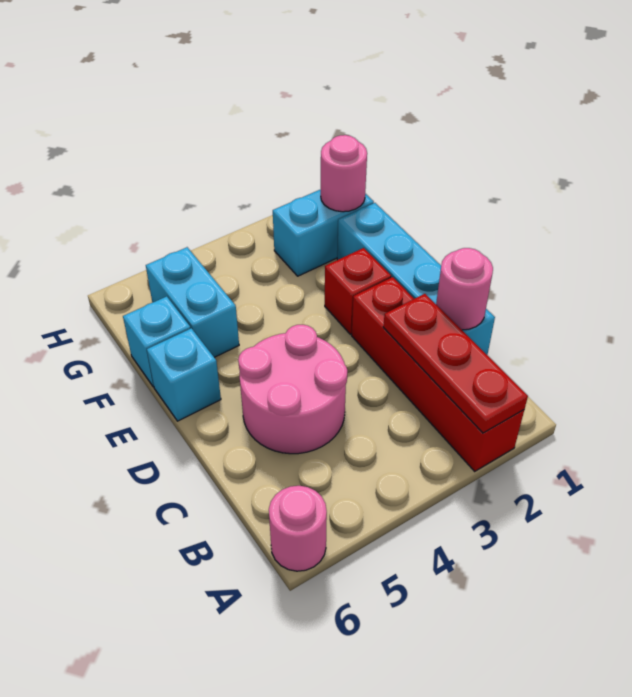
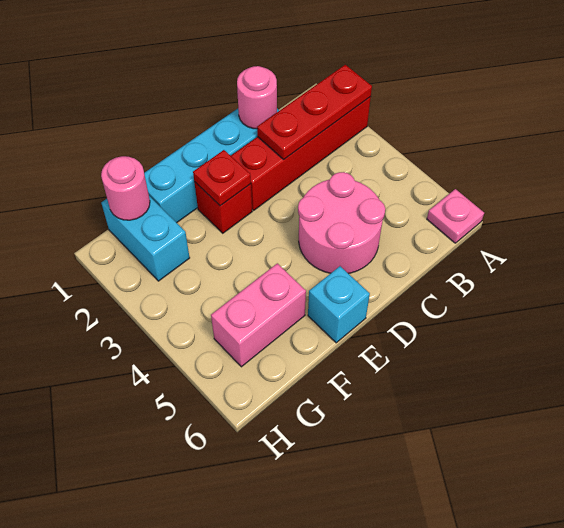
pink 1x1 round brick [269,486,327,571] -> pink 1x1 plate [427,189,484,243]
none -> red 1x1 plate [193,150,251,206]
cyan 1x2 brick [146,247,239,357] -> pink 1x2 brick [211,263,306,367]
cyan 1x1 brick [123,296,191,387] -> none

